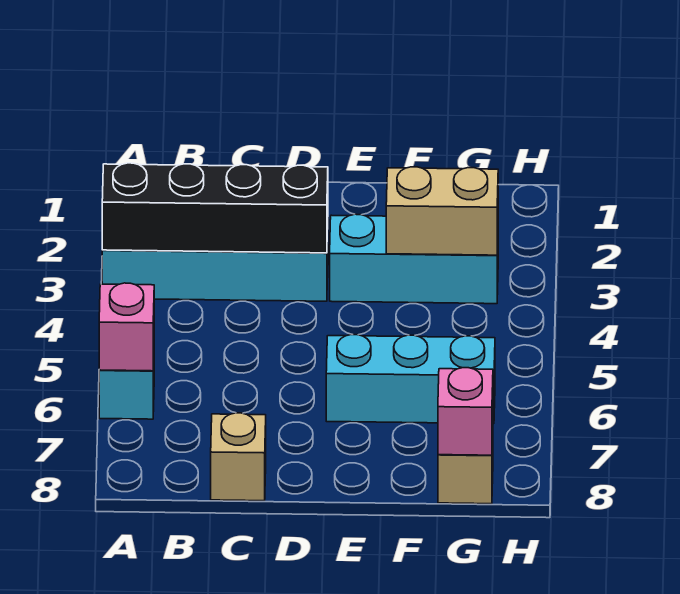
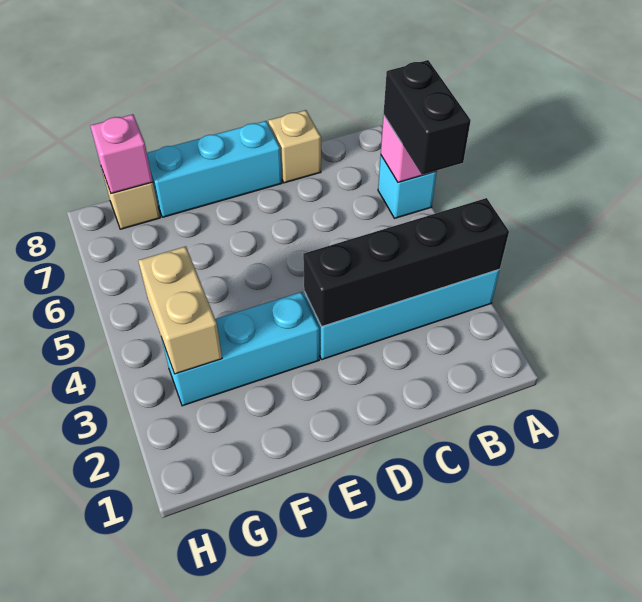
none -> black 1x2 brick [384,60,471,175]
cyan 1x3 brick [326,335,495,424] -> cyan 1x3 brick moved to [147,121,282,217]
tan 1x2 brick [386,167,498,255] -> tan 1x2 brick turned to [138,246,222,374]

